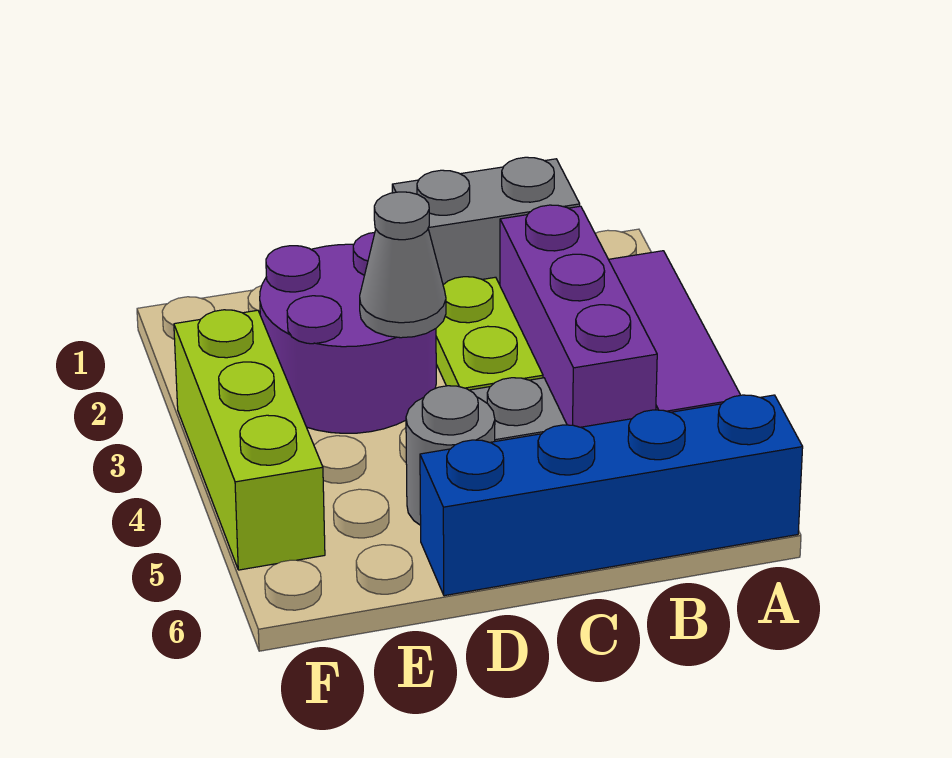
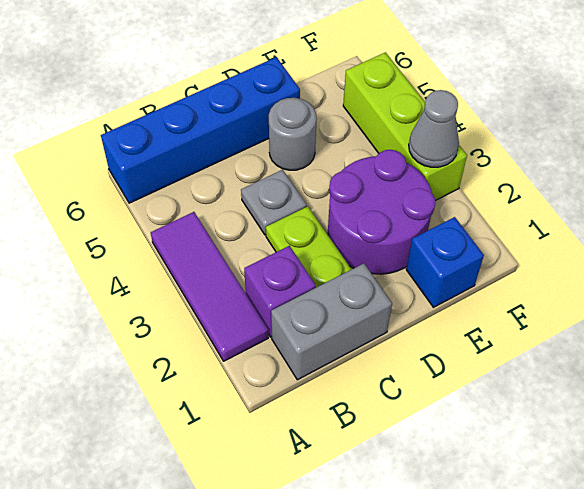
purple 1x3 brick [500,205,657,427] -> purple 1x1 brick [244,246,316,337]
grey 1x1 cone [360,192,446,338] -> grey 1x1 cone moved to [409,90,459,167]
none -> blue 1x1 brick [406,217,484,307]

